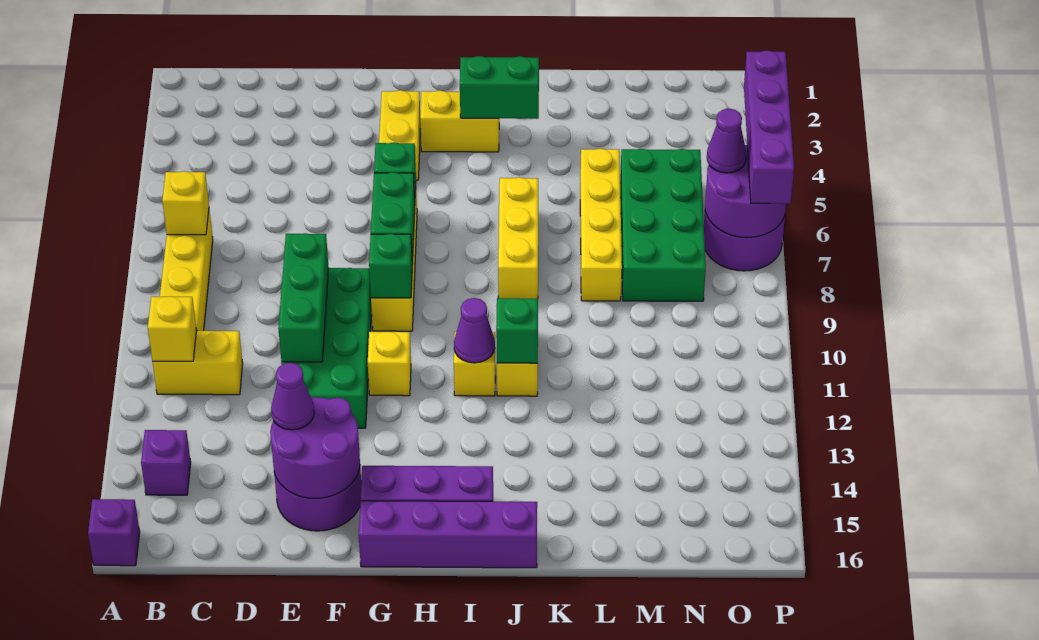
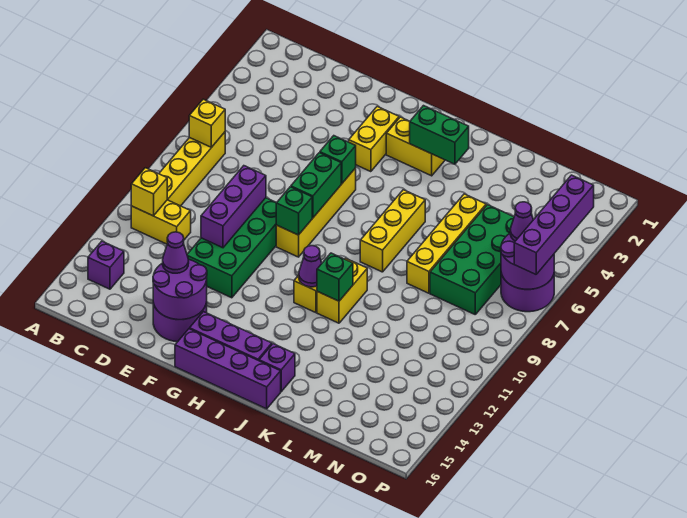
purple 1x1 brick [88,499,140,566] -> purple 1x1 brick moved to [259,344,295,392]
green 1x3 brick [278,233,329,362] -> purple 1x3 brick [201,166,266,248]
yellow 1x1 brick [368,332,411,396] -> none

